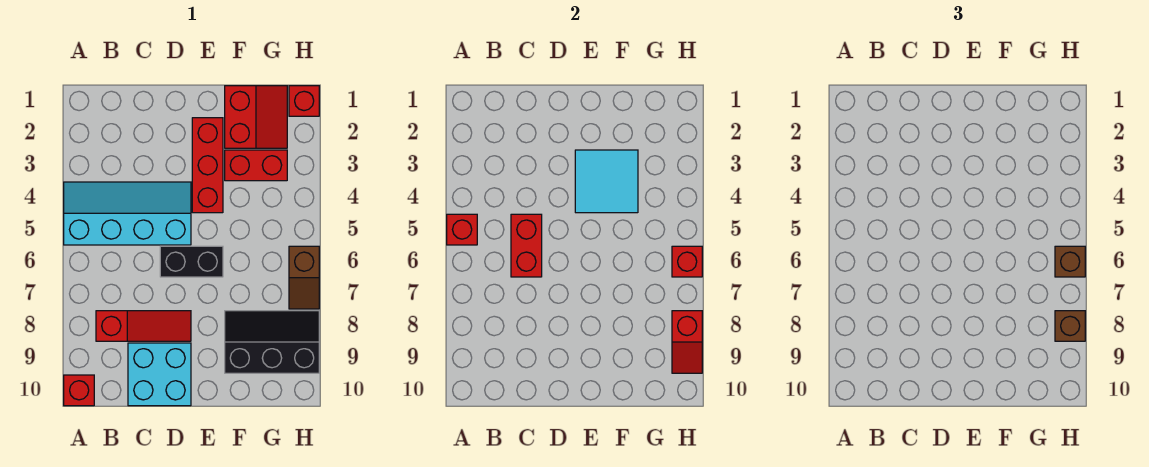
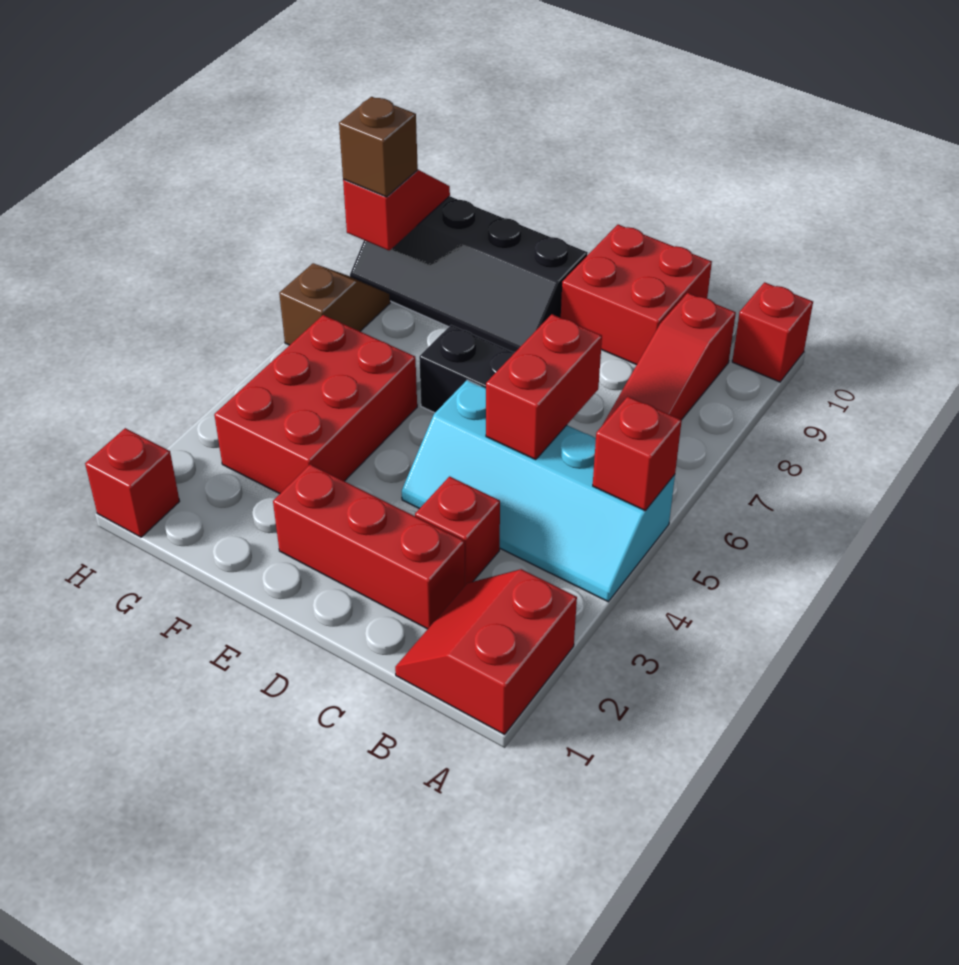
red 1x3 slope [96,311,191,341] -> red 1x3 slope turned to [603,293,736,424]
cyan 2x2 brick [128,343,191,406] -> red 2x2 brick [561,225,712,365]
red 1x3 brick [192,118,223,213] -> red 1x3 brick turned to [273,465,465,629]
cyan 2x2 tile [575,150,638,213] -> none
red 2x2 slope [225,86,287,148] -> red 2x2 slope moved to [395,569,577,734]
red 1x2 brick [225,150,287,181] -> red 2x3 brick [214,315,417,494]
black 2x3 slope [225,311,319,373] -> black 2x4 slope [350,196,588,352]
red 1x1 brick [672,246,702,277] -> red 1x1 brick moved to [415,476,500,585]
brown 1x1 brick [1055,246,1085,277] -> none

